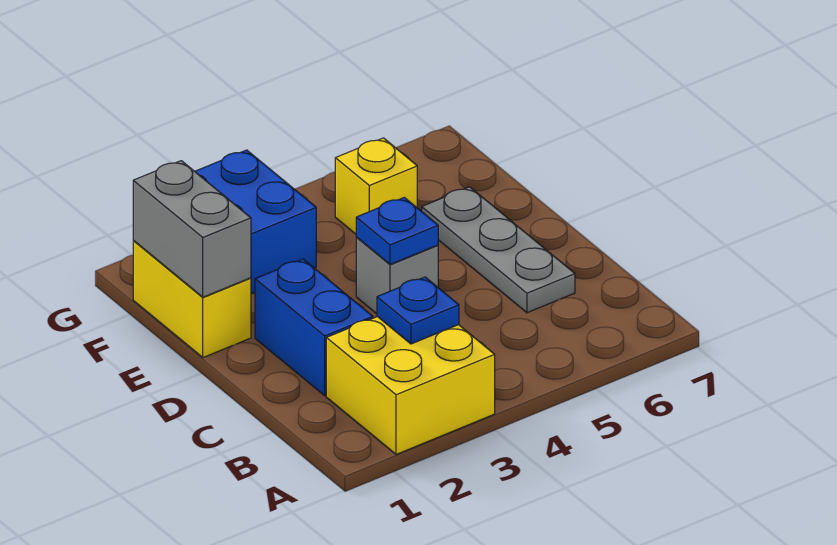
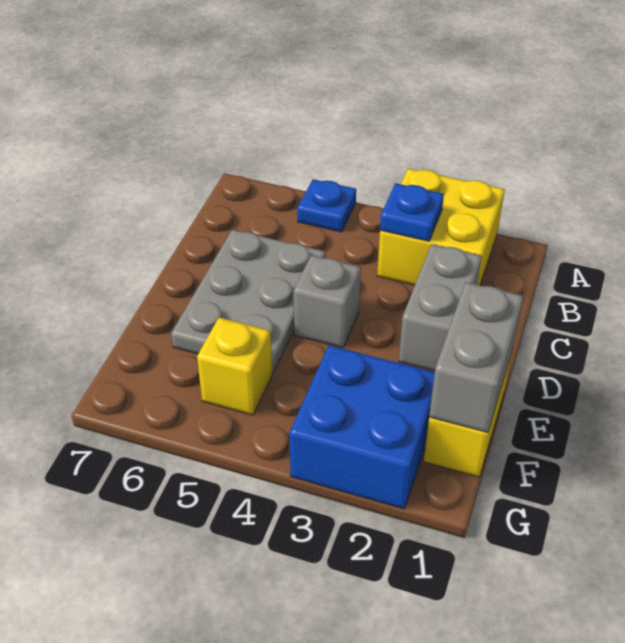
blue 1x2 brick [255,259,373,396] -> grey 1x2 brick [399,244,482,371]
grey 1x3 plate [422,187,575,313] -> grey 2x3 plate [171,230,326,374]
blue 1x1 plate [356,197,438,264] -> blue 1x1 plate moved to [297,179,356,232]

